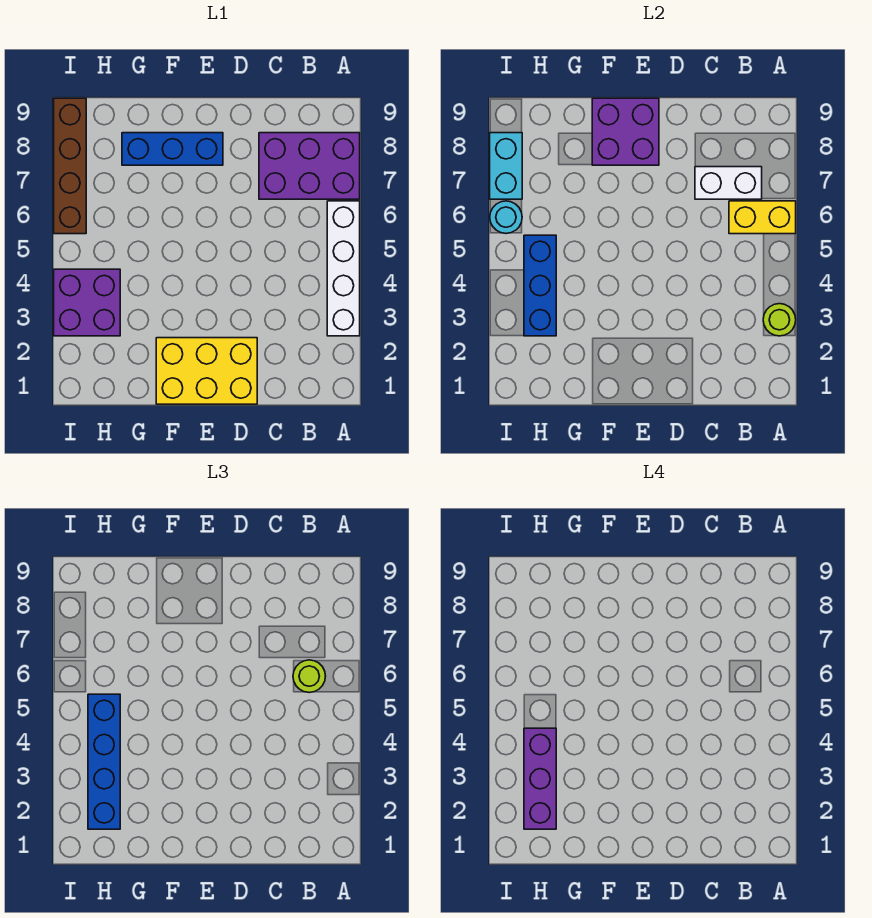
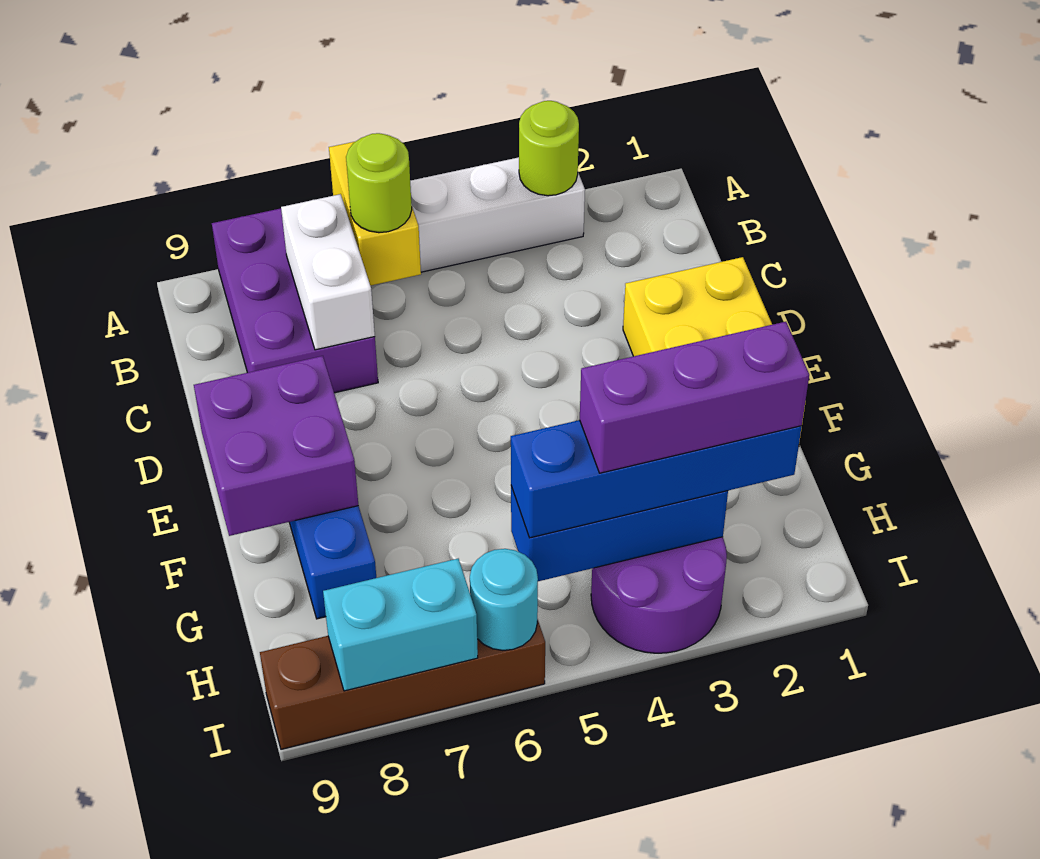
purple 2x2 brick [54,269,120,336] -> purple 2x2 round brick [591,537,727,653]

